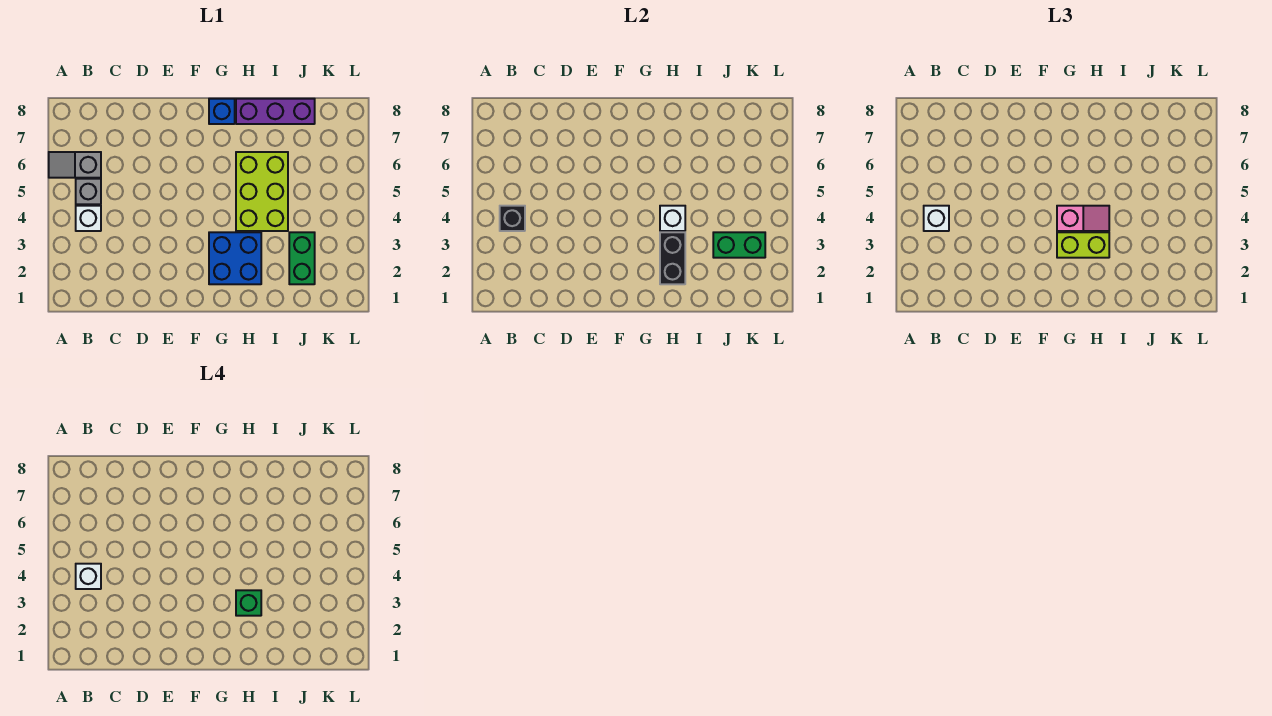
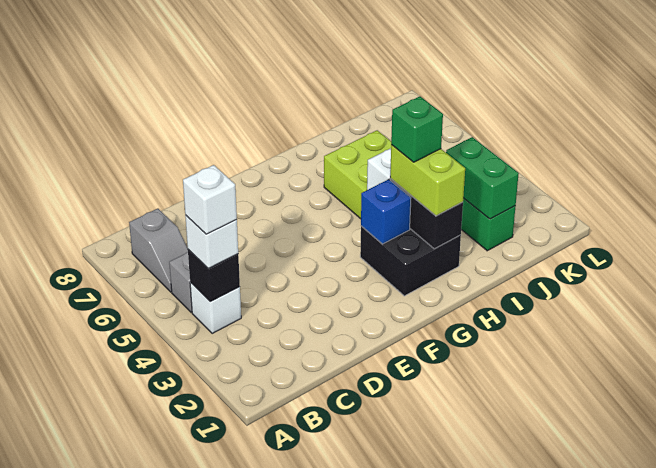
grey 1x2 slope [49,152,101,178] -> grey 1x2 slope turned to [129,209,188,292]
blue 2x2 brick [209,232,261,284] -> black 2x2 brick [360,226,461,296]
lime 1x2 brick [1057,232,1109,258] -> lime 1x2 brick turned to [390,145,465,216]
pink 1x2 slope [1057,206,1109,231] -> none
blue 1x1 brick [209,99,235,124] -> blue 1x1 brick moved to [361,179,411,244]
purple 1x3 brick [236,99,315,124] -> none
green 1x2 brick [713,232,765,258] -> green 1x2 brick turned to [446,137,519,219]

